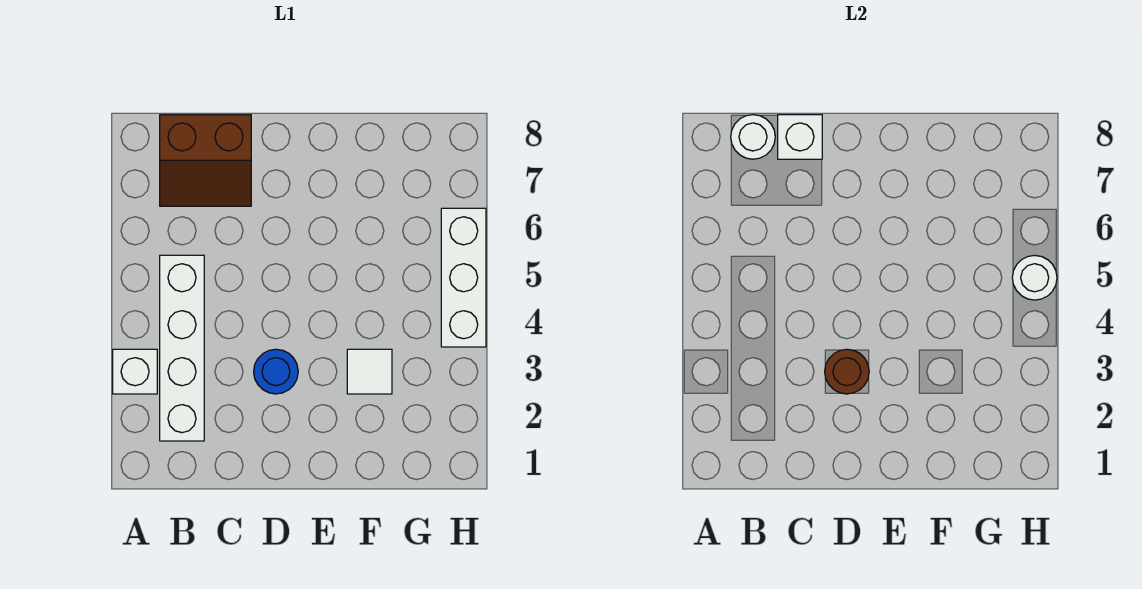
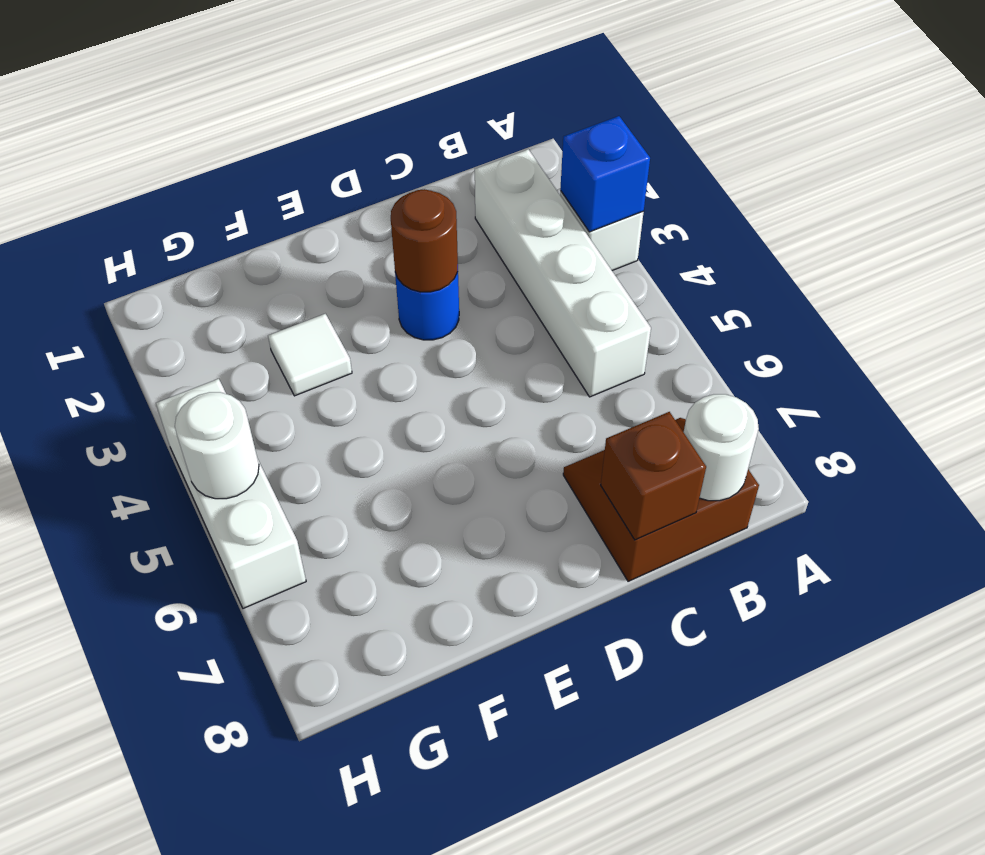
none -> blue 1x1 brick [560,116,650,232]
white 1x1 brick [778,115,822,159] -> brown 1x1 brick [601,412,706,540]

